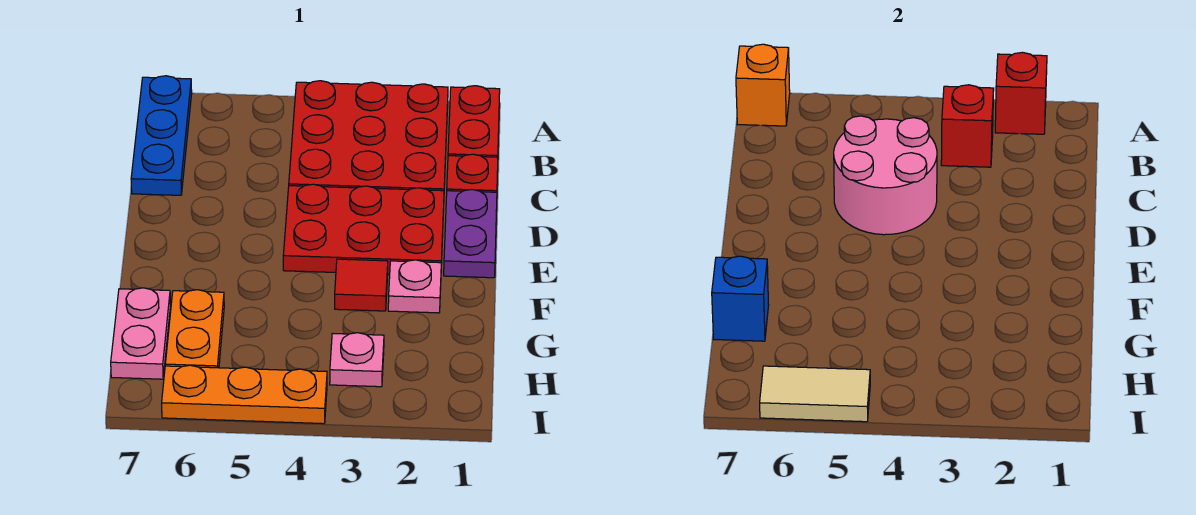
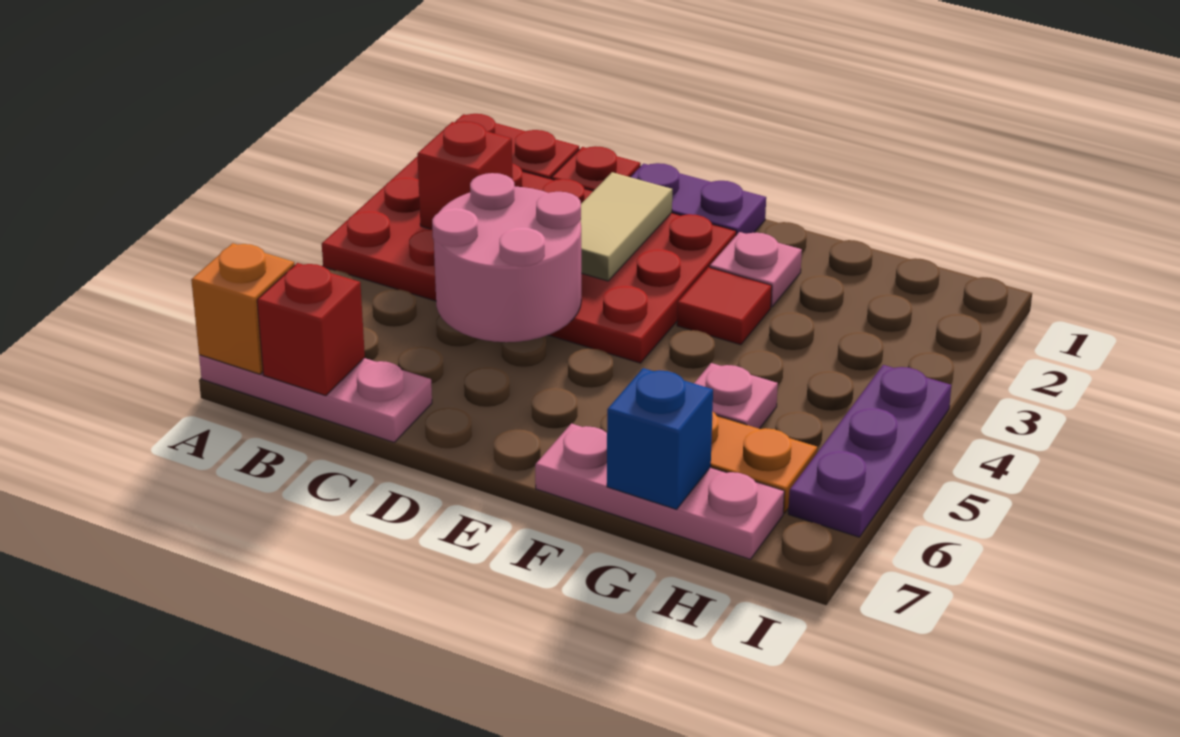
red 1x1 brick [995,52,1047,134] -> red 1x1 brick moved to [257,263,365,396]
blue 1x3 plate [131,76,192,195] -> pink 1x3 plate [199,355,432,442]
pink 1x2 plate [111,288,171,379] -> pink 1x3 plate [535,424,784,559]
pink 1x1 plate [330,333,384,387] -> pink 1x1 plate moved to [694,363,778,429]
orange 1x3 plate [162,365,327,424] -> purple 1x3 plate [788,365,951,537]
tan 1x2 tile [760,366,870,422] -> tan 1x2 tile moved to [581,172,672,281]

